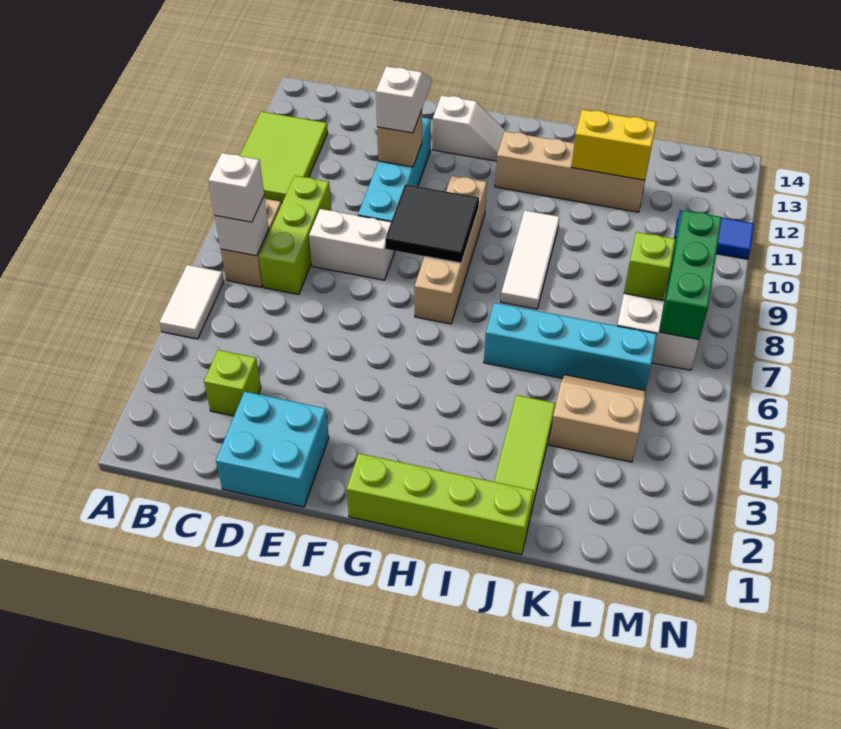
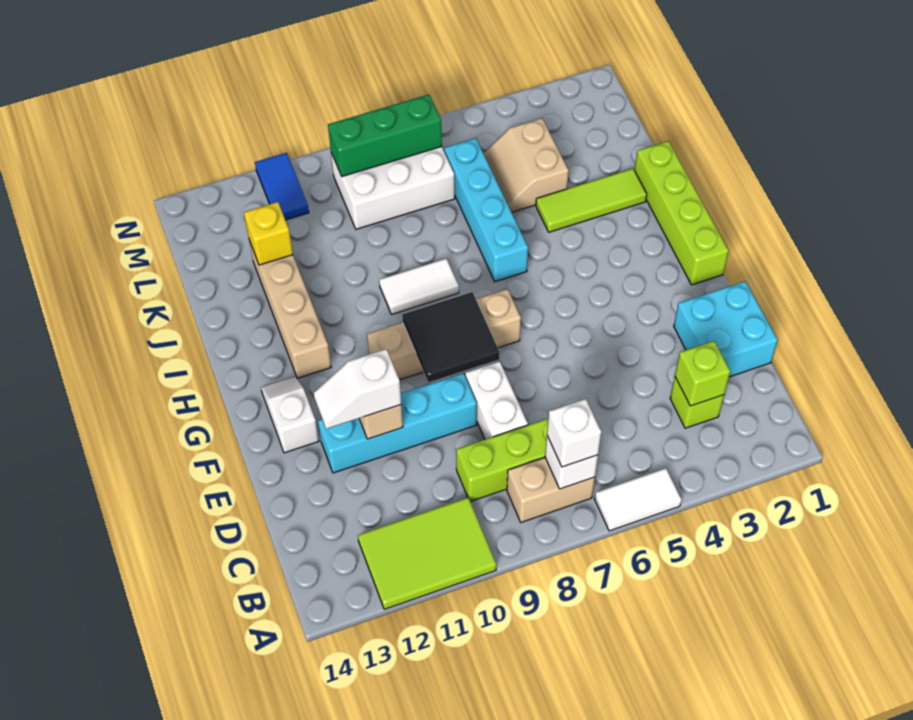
white 1x3 tile [501,211,560,309] -> white 1x2 tile [379,259,459,315]
yellow 1x2 brick [571,110,656,180] -> yellow 1x1 brick [244,202,293,265]
lime 1x1 brick [624,232,675,301] -> lime 1x1 brick moved to [675,341,730,406]

